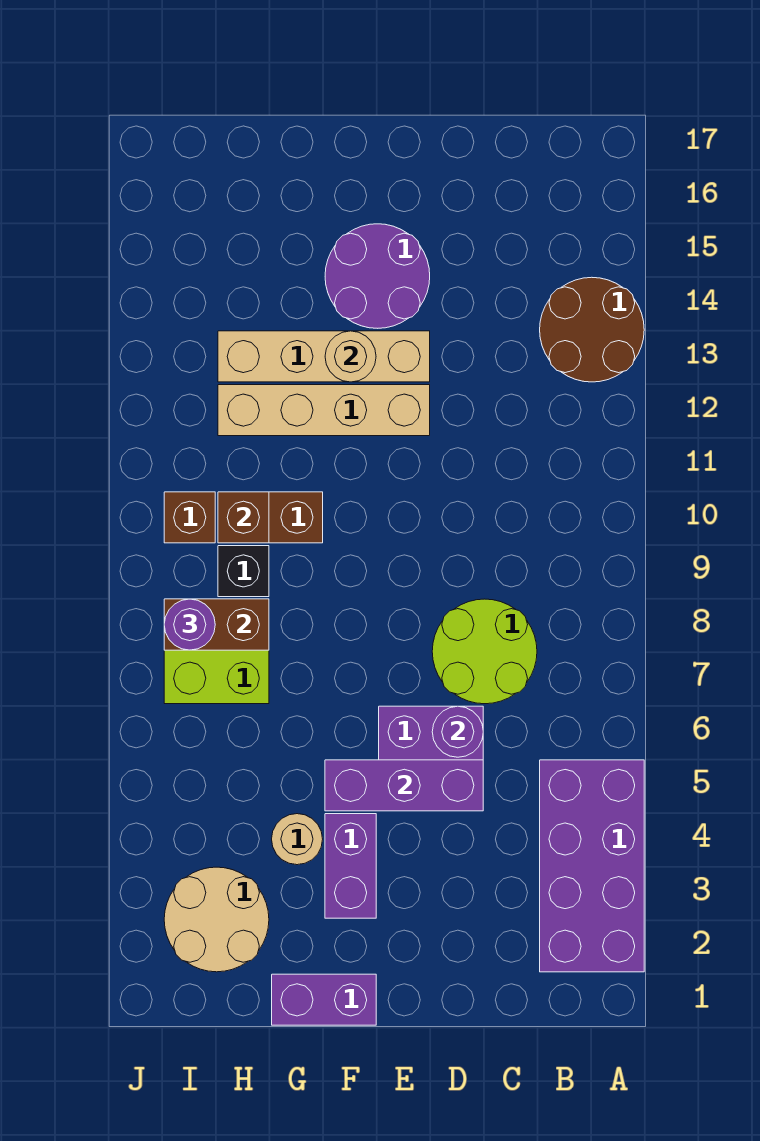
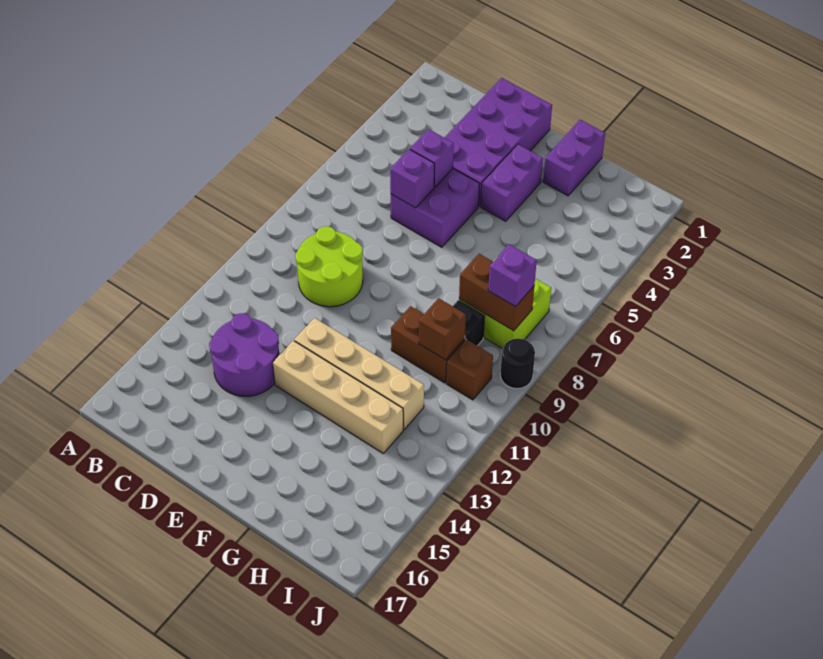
purple 2x4 brick [540,760,644,972] -> purple 2x4 brick moved to [444,78,552,206]
brown 2x2 round brick [540,277,644,382] -> none
lime 2x2 round brick [432,599,537,704] -> lime 2x2 round brick moved to [295,226,363,307]
purple 1x3 brick [325,760,483,811] -> purple 1x1 brick [410,129,454,187]
purple 1x1 round brick [432,706,483,757] -> purple 1x1 brick [390,149,434,208]
purple 2x2 round brick [325,224,430,328] -> purple 2x2 round brick moved to [209,313,279,396]
purple 1x2 brick [272,974,376,1025] -> purple 1x2 brick turned to [543,120,605,196]
tan 1x1 round brick [325,331,376,382] -> none
tan 1x1 round brick [272,814,323,865] -> none
tan 2x2 round brick [164,867,269,972] -> none
purple 1x1 round brick [164,599,215,650] -> purple 1x1 brick [488,245,537,307]
none -> black 1x1 round brick [500,339,535,389]

